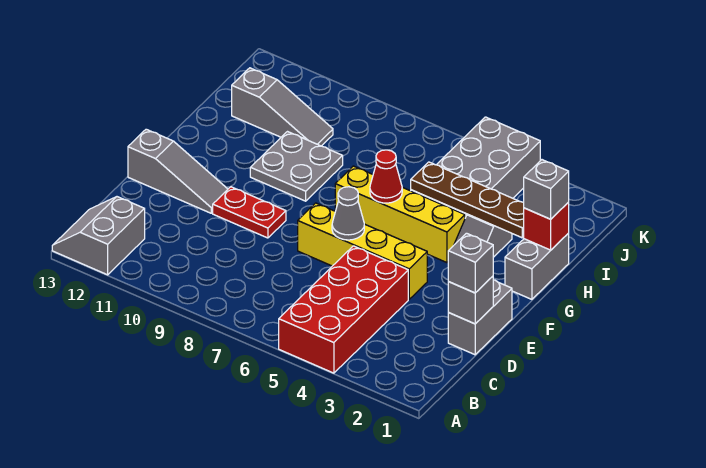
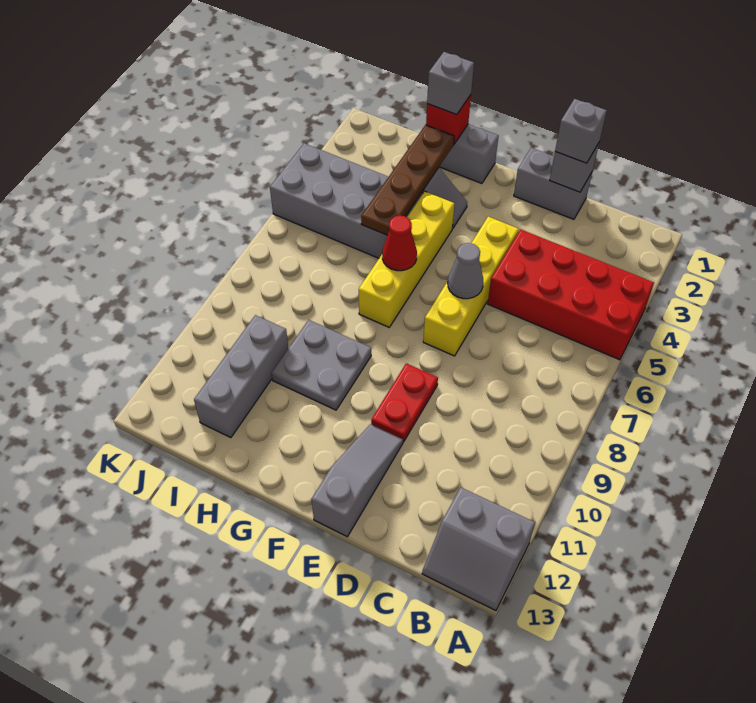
grey 1x3 slope [232,68,333,146] -> grey 1x3 brick [194,315,288,438]

